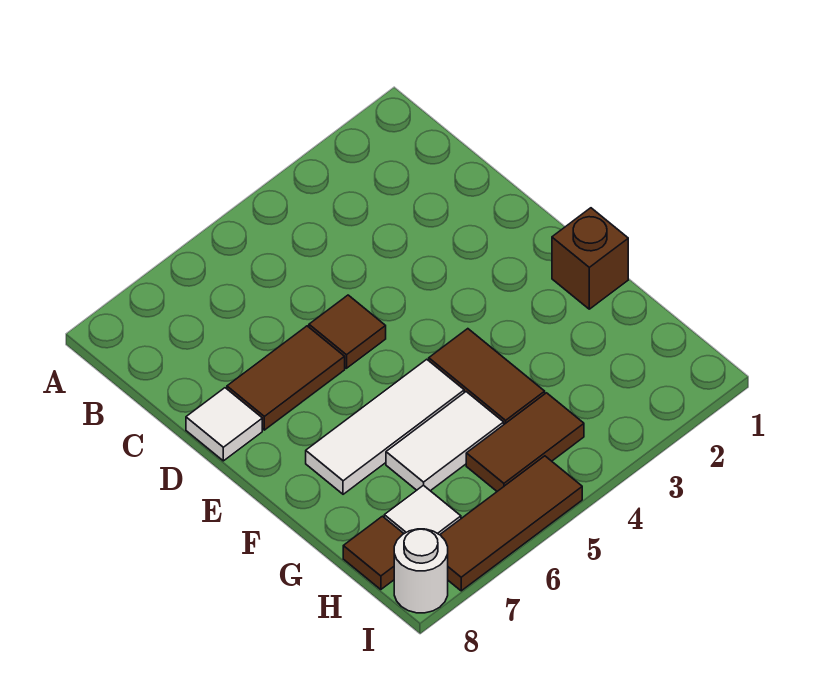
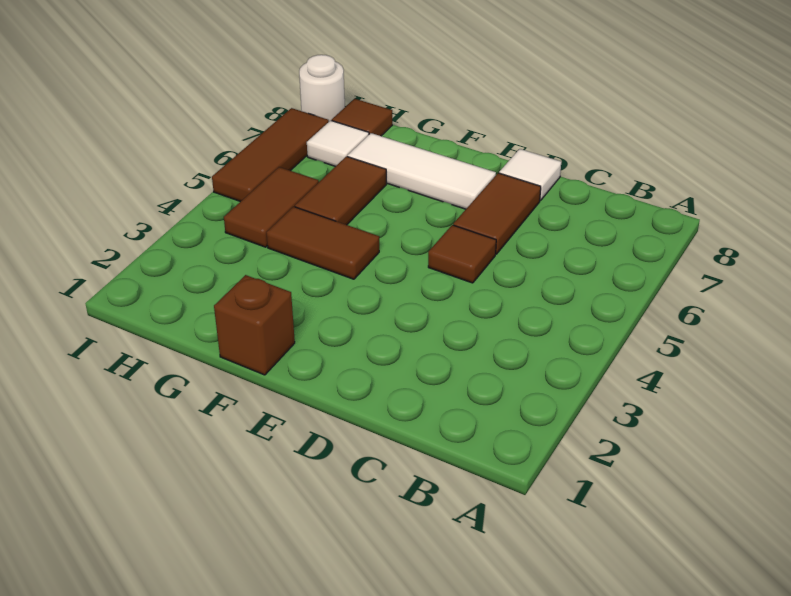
white 1x3 tile [306,359,464,494] -> white 1x3 tile turned to [347,133,496,209]
white 1x2 tile [386,392,504,491] -> brown 1x2 tile [295,156,386,225]

